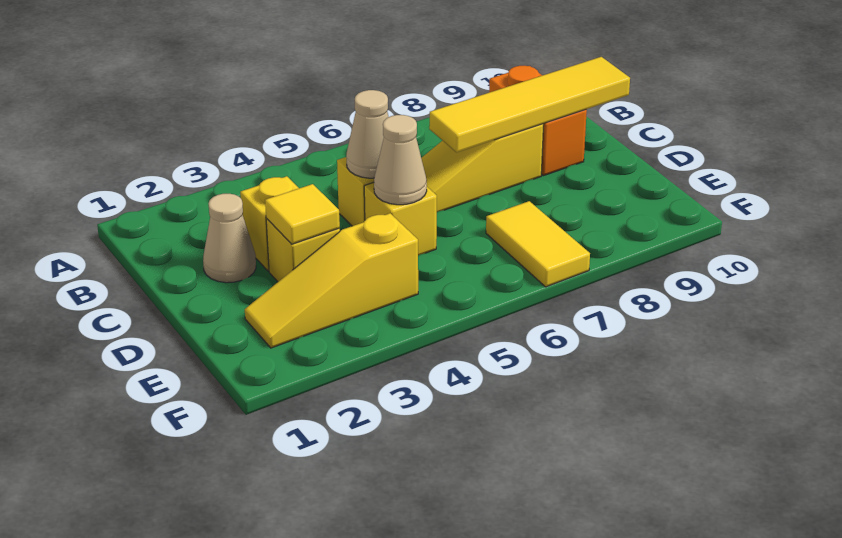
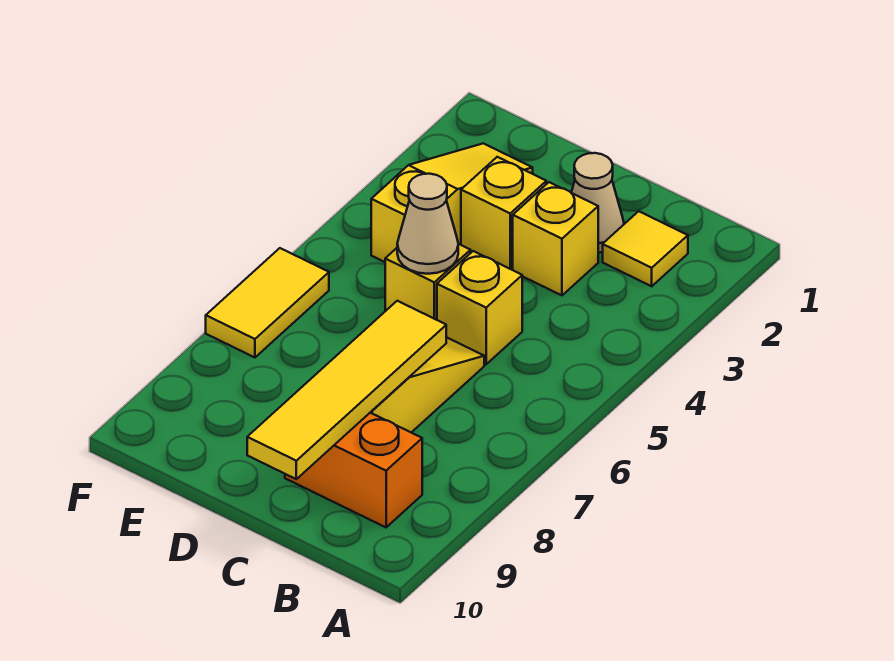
tan 1x1 cone [346,90,389,178] -> none
yellow 1x1 tile [265,184,340,244] -> yellow 1x1 tile moved to [603,211,688,286]
yellow 1x2 tile [486,201,590,287] -> yellow 1x2 tile turned to [206,248,329,357]

